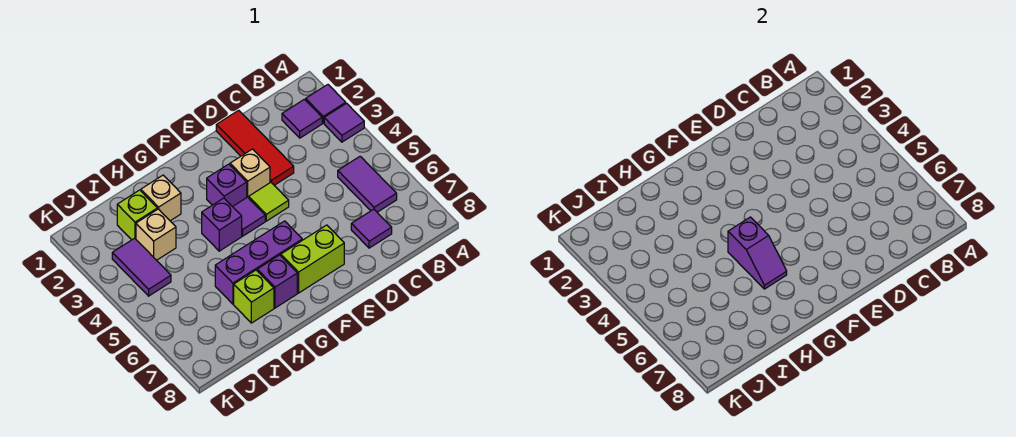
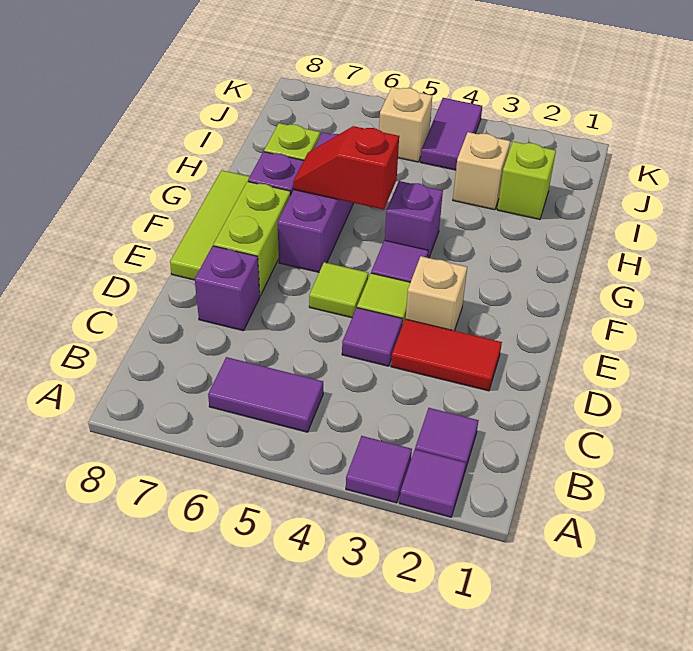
purple 1x1 tile [351,209,392,248] -> purple 1x1 tile moved to [342,308,403,366]
red 1x3 tile [216,110,294,185] -> red 1x2 tile [391,319,502,391]
none -> lime 1x1 tile [309,262,368,318]
none -> lime 1x3 tile [170,170,250,280]
purple 1x1 brick [207,164,247,207] -> purple 1x1 brick moved to [195,246,260,331]
purple 1x2 slope [728,217,787,289] -> red 1x2 slope [293,126,399,210]
tan 1x1 brick [141,175,181,221] -> tan 1x1 brick moved to [379,87,432,162]
purple 1x2 tile [112,238,171,296] -> purple 1x2 tile turned to [421,98,482,170]

